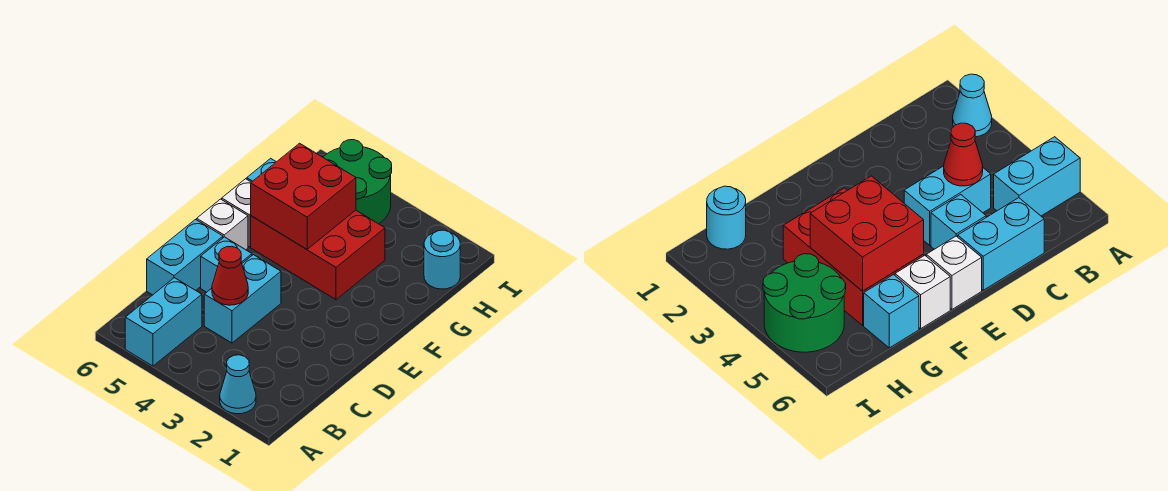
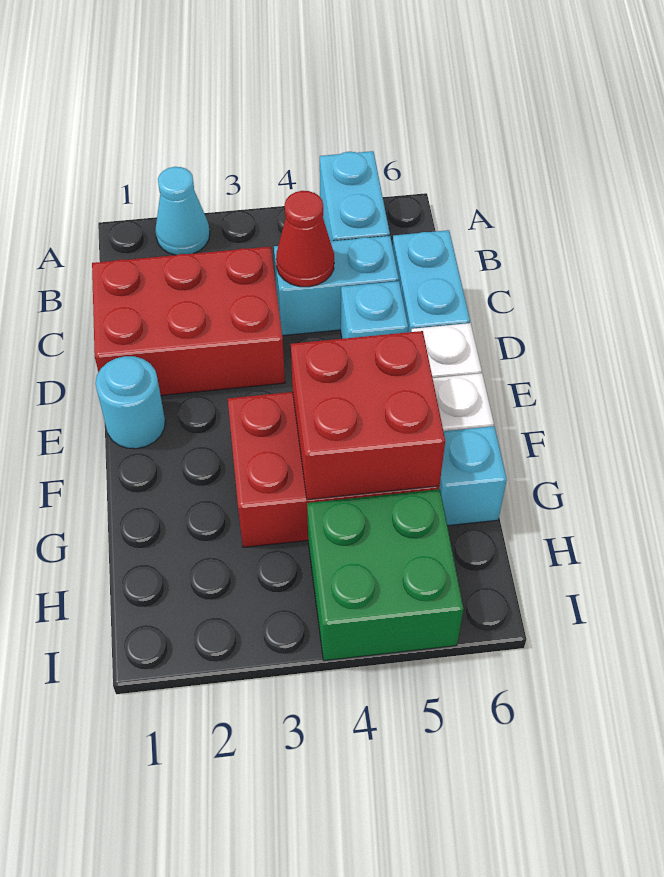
none -> red 2x3 brick [92,247,285,395]
cyan 1x2 brick [204,255,281,343] -> cyan 1x2 brick turned to [274,236,399,336]
cyan 1x1 round brick [424,230,460,289] -> cyan 1x1 round brick moved to [95,356,165,449]
green 2x2 round brick [323,140,392,224] -> green 2x2 brick [307,489,464,661]

